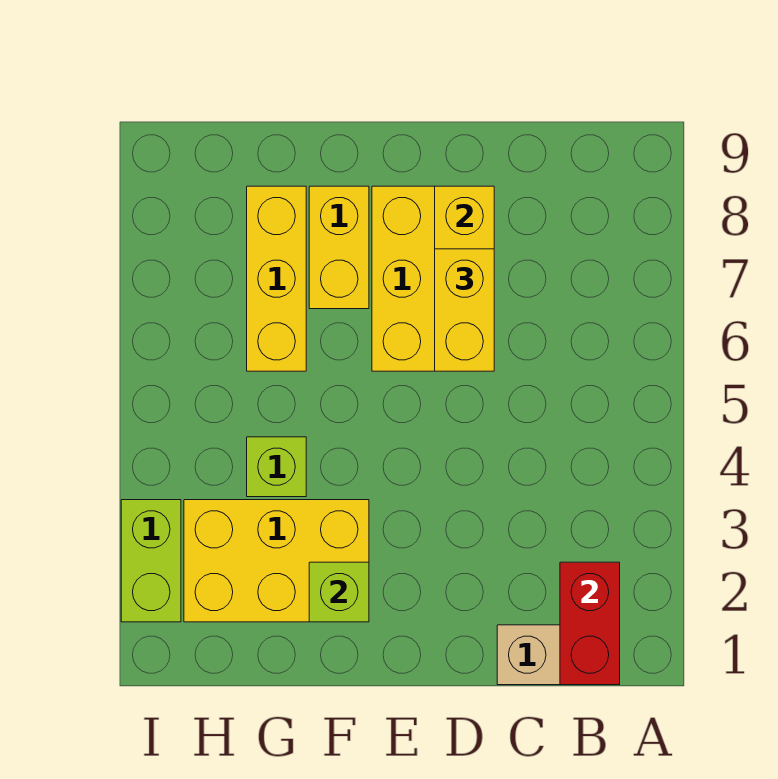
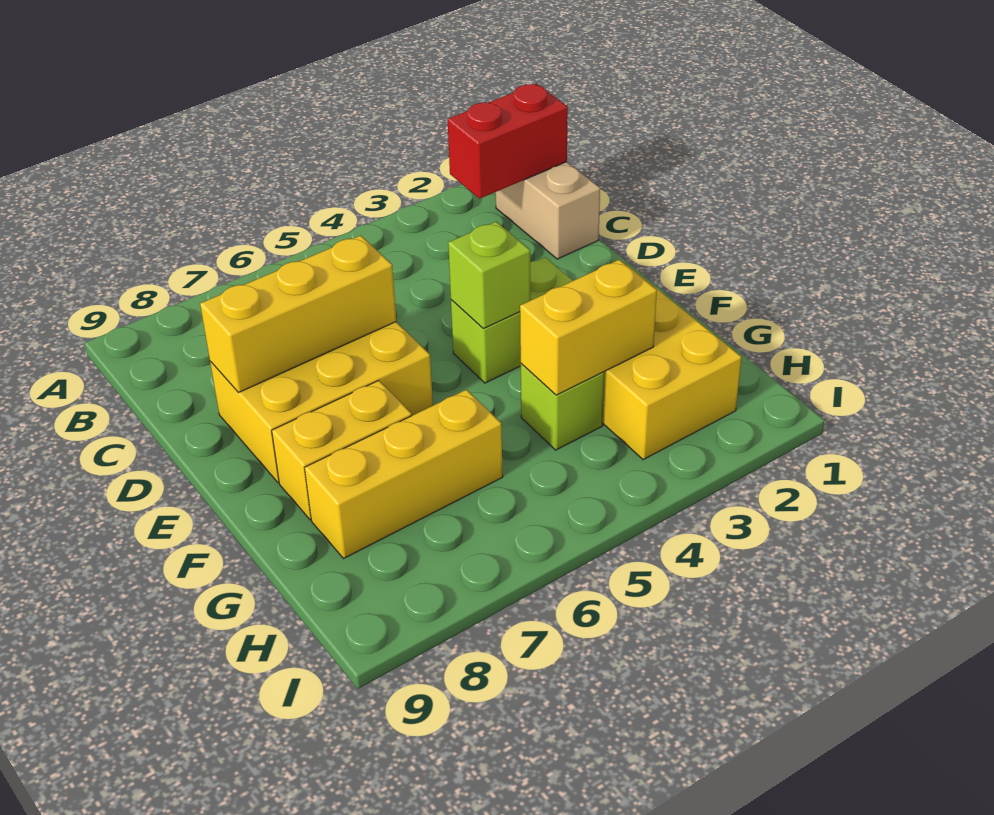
yellow 1x2 brick [435,249,494,371] -> yellow 1x2 brick moved to [520,260,657,395]
lime 1x1 brick [309,562,369,622] -> lime 1x1 brick moved to [448,222,530,329]
lime 1x2 brick [121,500,181,622] -> lime 1x2 brick moved to [451,257,573,383]

